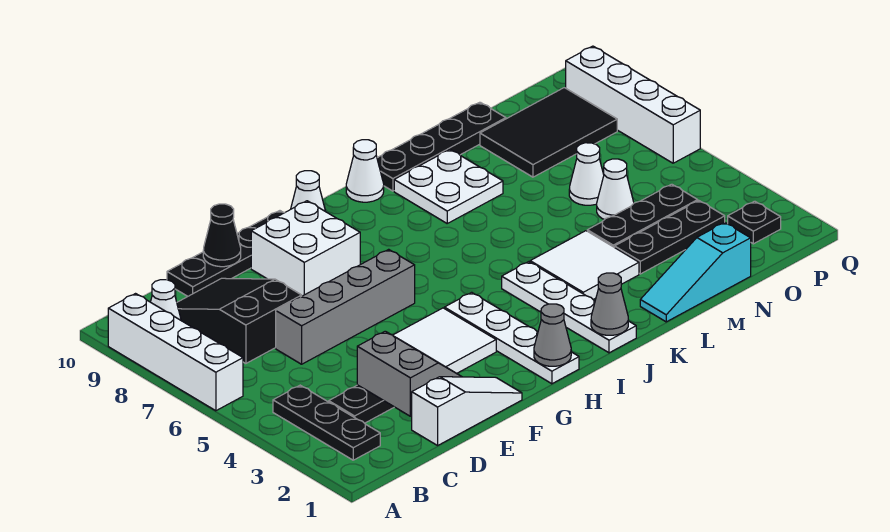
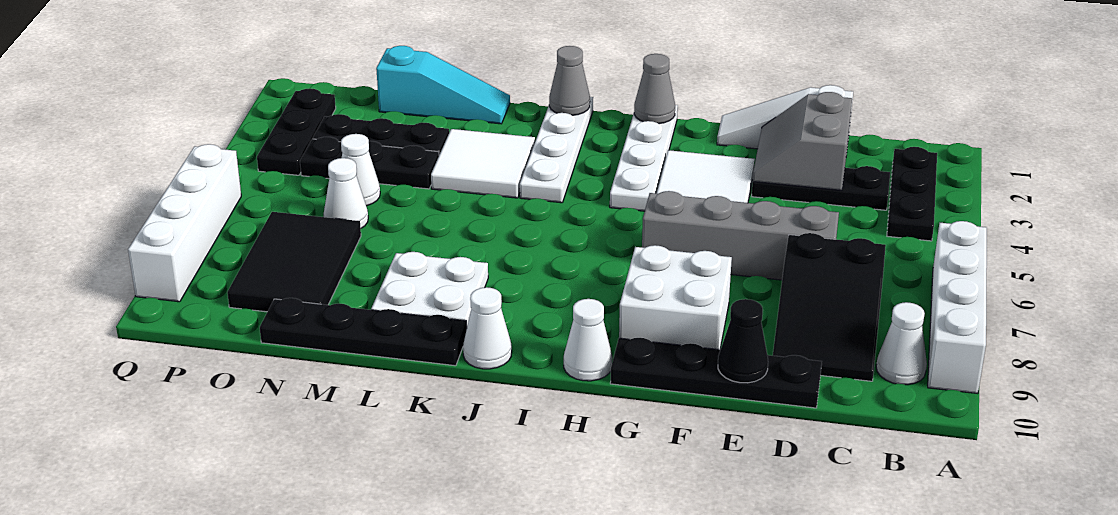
black 2x3 tile [480,88,617,177] -> black 2x3 tile turned to [227,212,361,312]
black 1x1 plate [728,201,781,244] -> black 1x3 plate [257,88,336,175]

